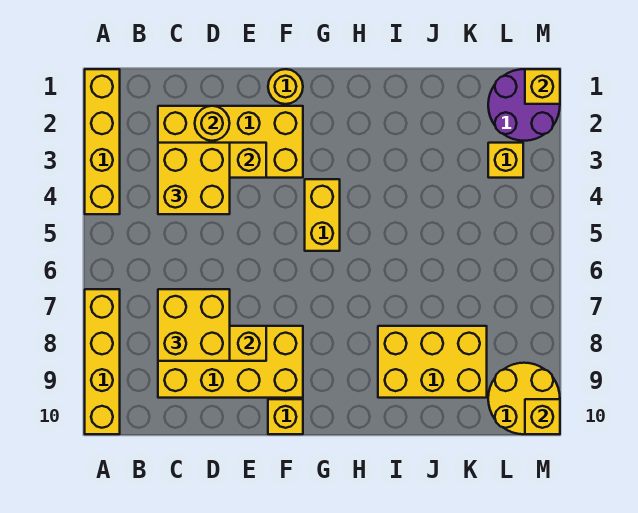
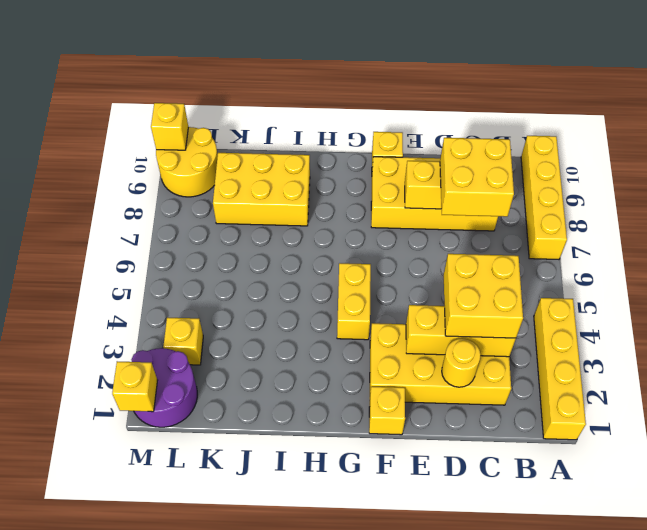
yellow 1x1 round brick [268,69,303,104] -> yellow 1x1 brick [369,387,405,435]

